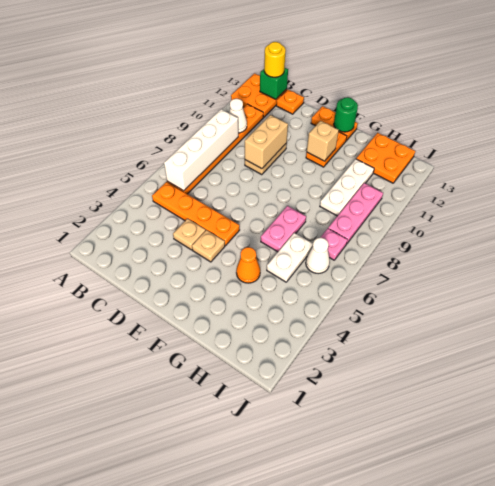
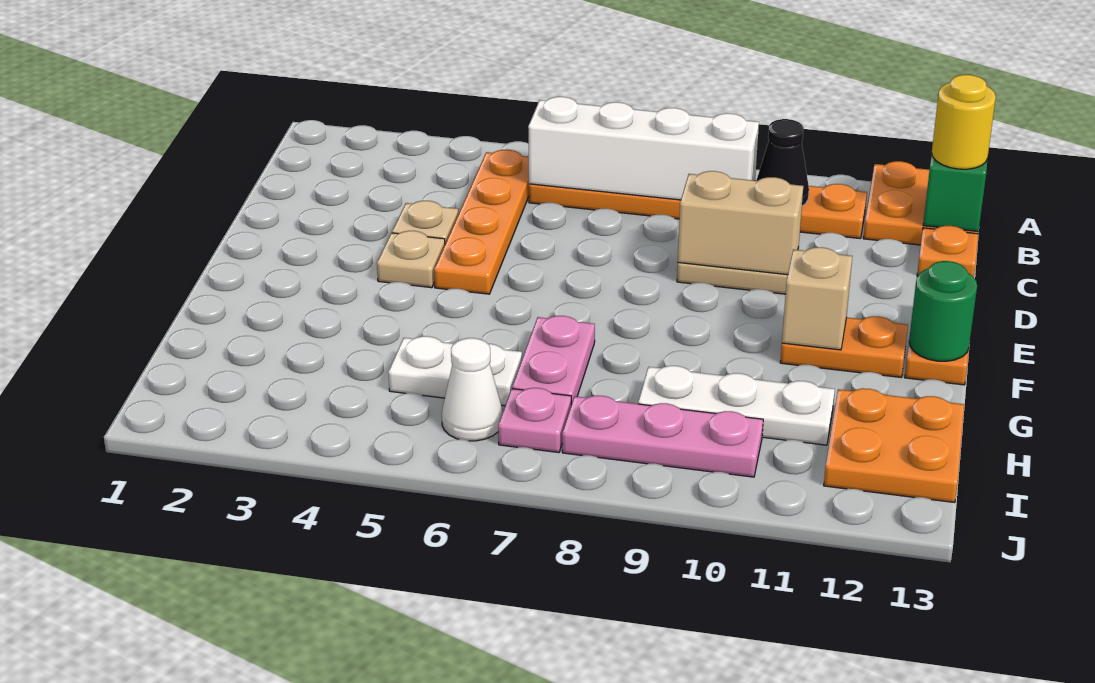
white 1x1 cone [229,99,247,133] -> black 1x1 cone [756,119,809,206]
orange 1x1 cone [236,247,260,283] -> none
pink 1x2 plate [261,206,306,252] -> pink 1x2 plate turned to [512,316,595,405]

